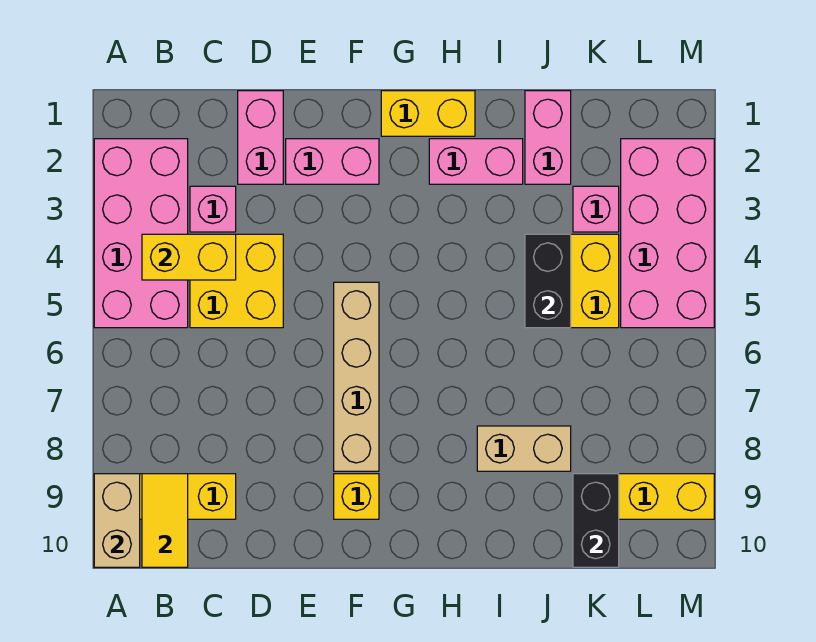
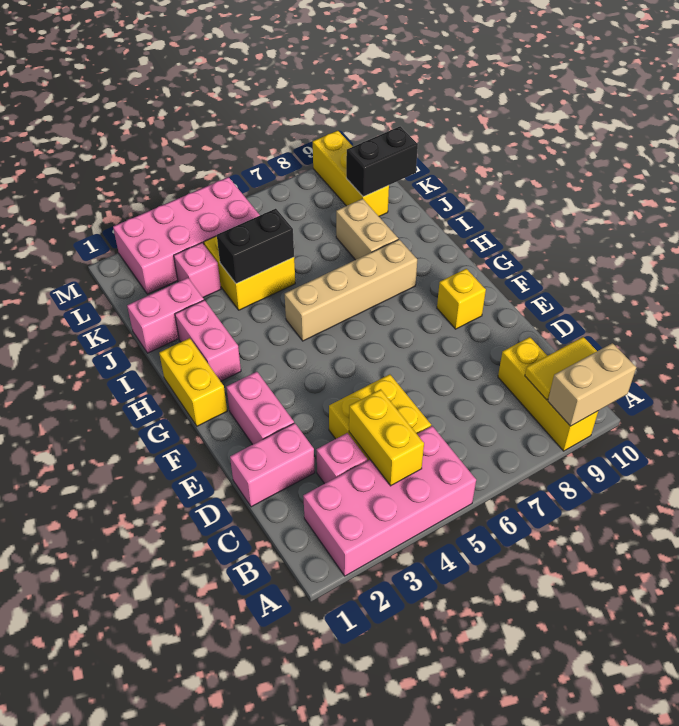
tan 1x4 brick [334,282,379,471] -> tan 1x4 brick moved to [285,239,417,341]

